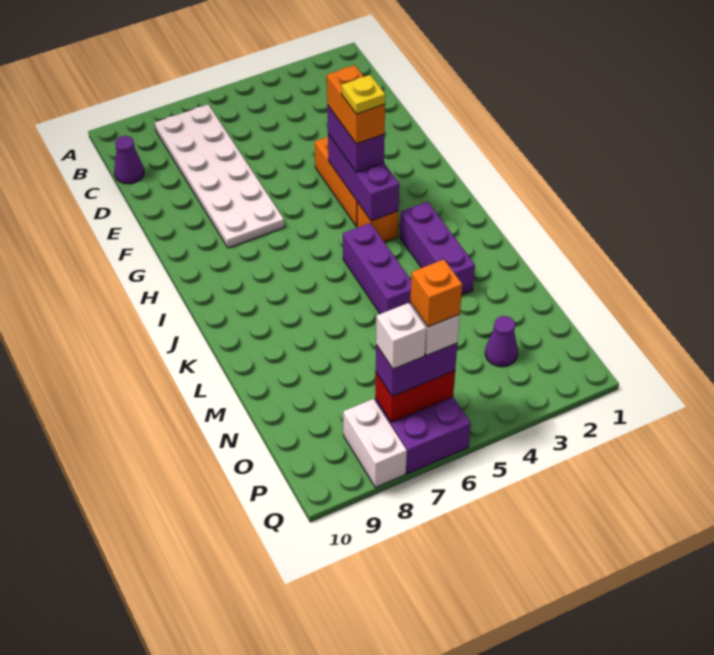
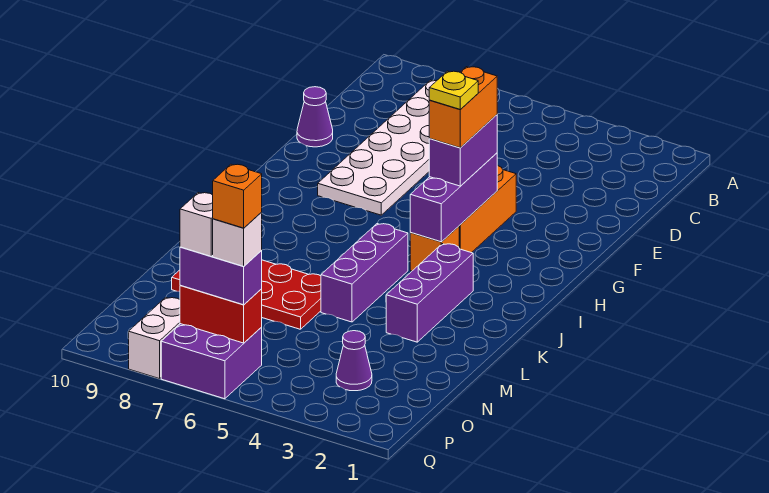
purple 1x1 cone [114,136,144,184] -> purple 1x1 cone moved to [297,87,333,147]
none -> red 2x4 plate [172,260,321,329]

